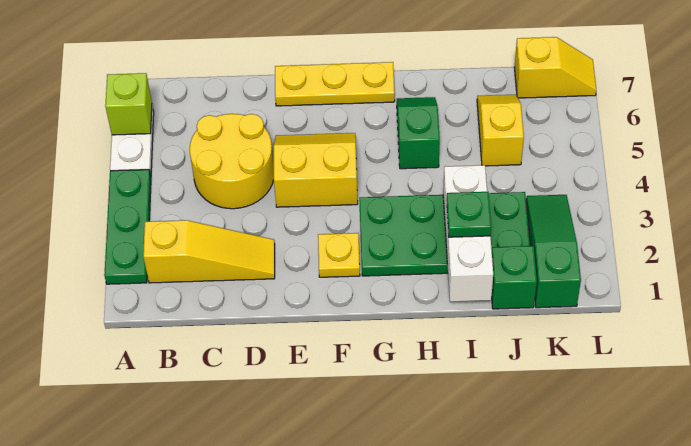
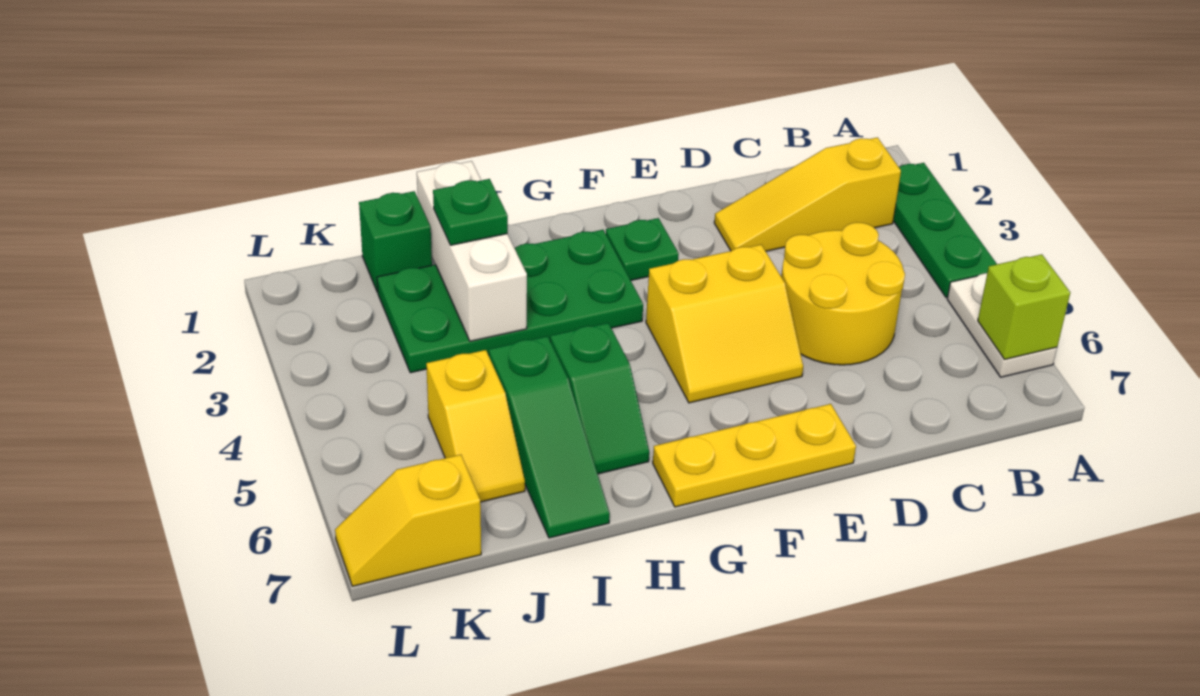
yellow 1x1 plate [318,233,360,277] -> green 1x1 plate [606,218,679,280]
green 1x3 slope [526,195,581,308] -> green 1x3 slope moved to [489,336,610,538]

